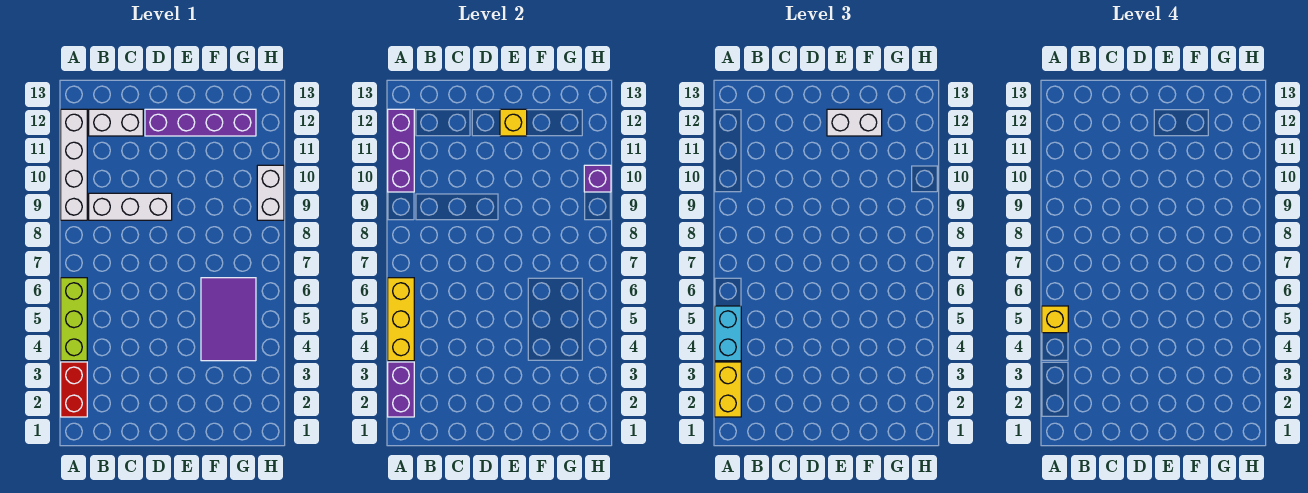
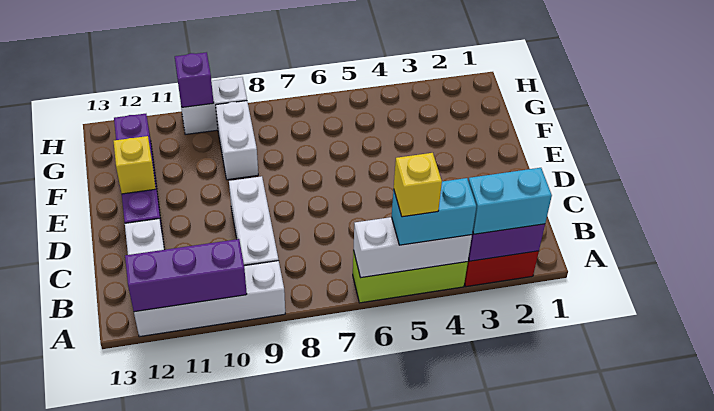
yellow 1x2 brick [715,362,741,417] -> cyan 1x2 brick [468,168,552,234]
yellow 1x3 brick [388,278,414,361] -> white 1x3 brick [354,217,472,278]
white 1x2 brick [827,109,882,136] -> white 1x2 brick moved to [216,101,258,180]
purple 2x3 tile [201,278,256,361] -> none

